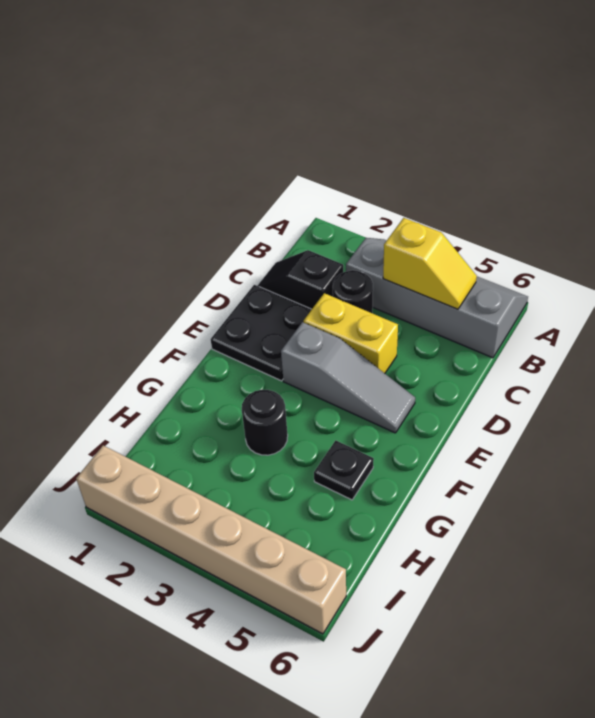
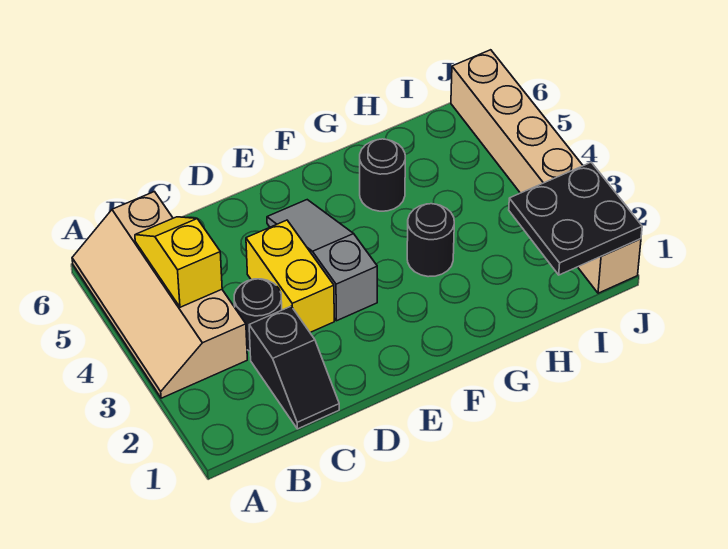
grey 2x4 slope [346,238,528,358] -> tan 2x4 slope [72,192,247,398]
black 2x2 plate [211,285,312,381] -> black 2x2 plate moved to [509,163,642,275]
black 1x1 plate [314,440,374,500] -> black 1x1 round brick [360,139,405,211]

